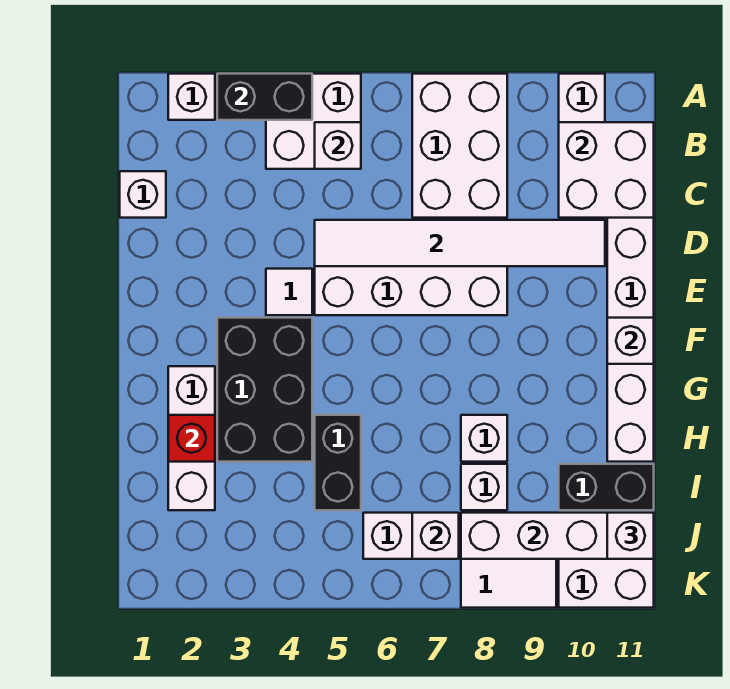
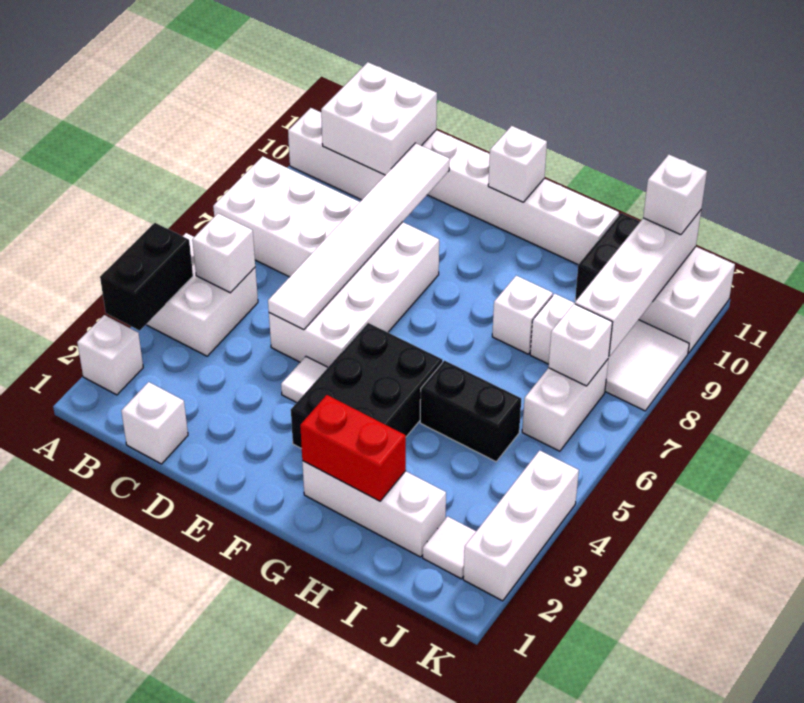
black 2x3 brick [217,318,312,462] -> black 2x3 brick turned to [291,323,443,449]
red 1x1 brick [168,415,215,462] -> red 1x2 brick [300,395,406,501]
none -> white 1x1 tile [423,516,476,579]
none -> white 1x3 brick [463,450,579,601]

